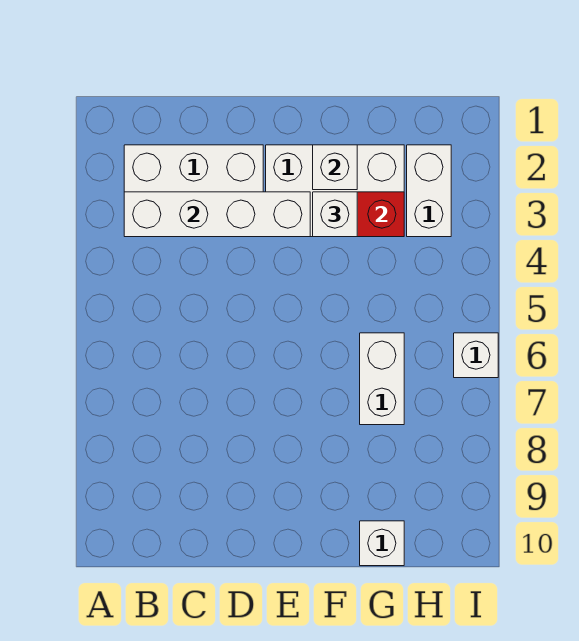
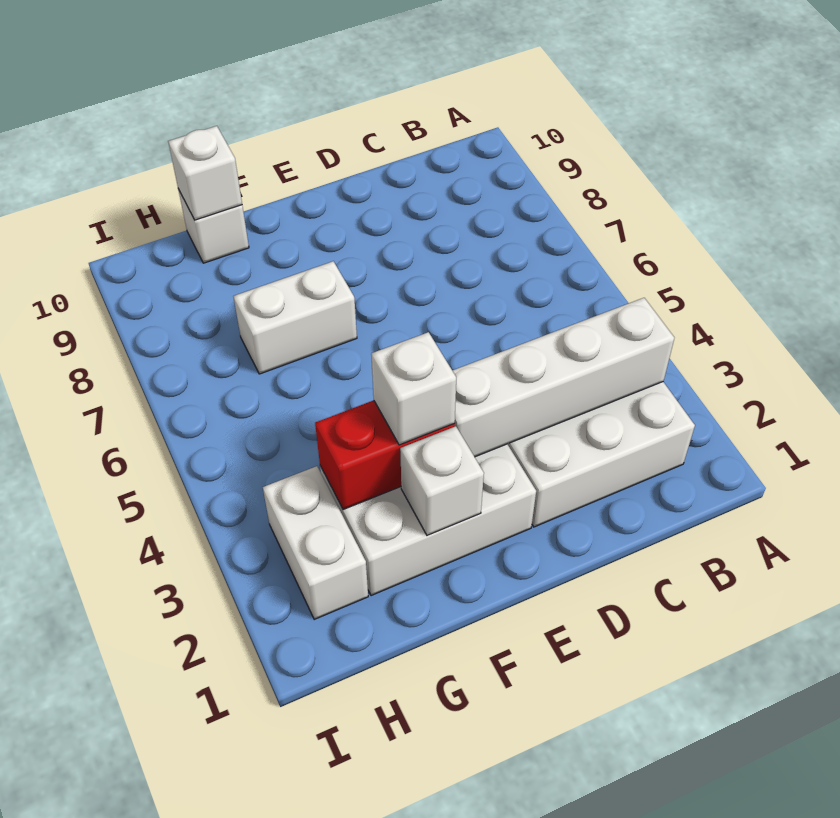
white 1x2 brick [360,333,404,425] -> white 1x2 brick turned to [233,261,357,374]
white 1x1 brick [454,333,498,378] -> white 1x1 brick moved to [168,126,242,220]

